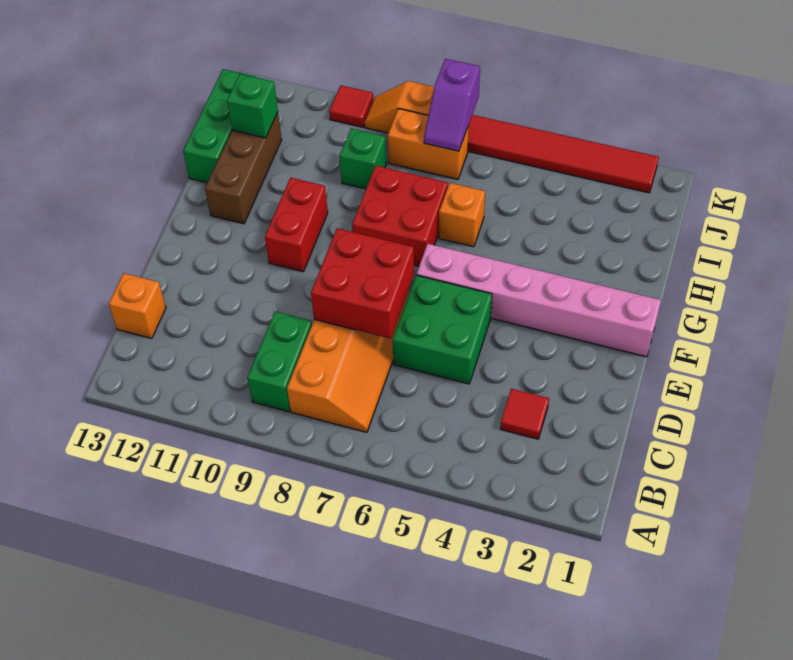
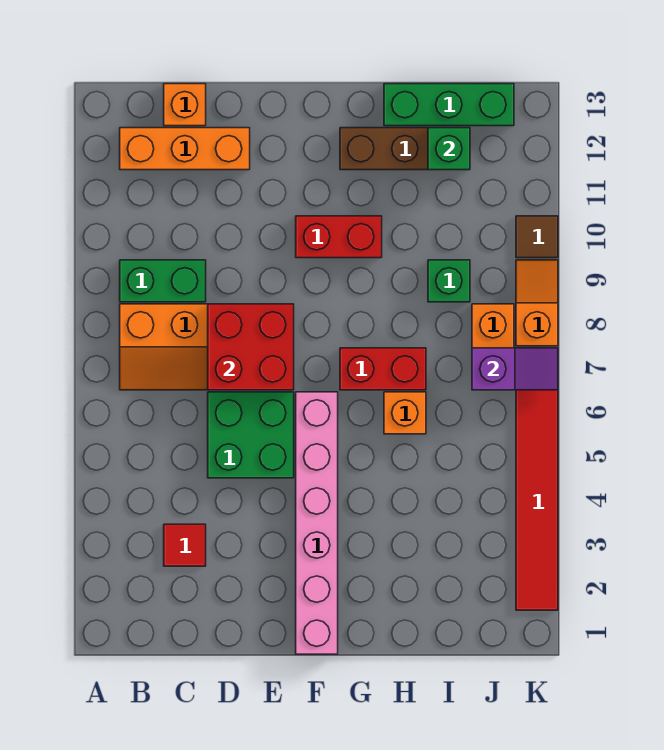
none -> orange 1x3 brick [120,128,250,170]
red 2x2 brick [352,166,448,266] -> red 1x2 brick [340,348,426,390]
purple 1x2 slope [424,59,480,151] -> purple 1x2 slope turned to [472,348,558,390]
red 1x1 tile [329,85,373,127] -> brown 1x1 tile [516,216,558,258]

